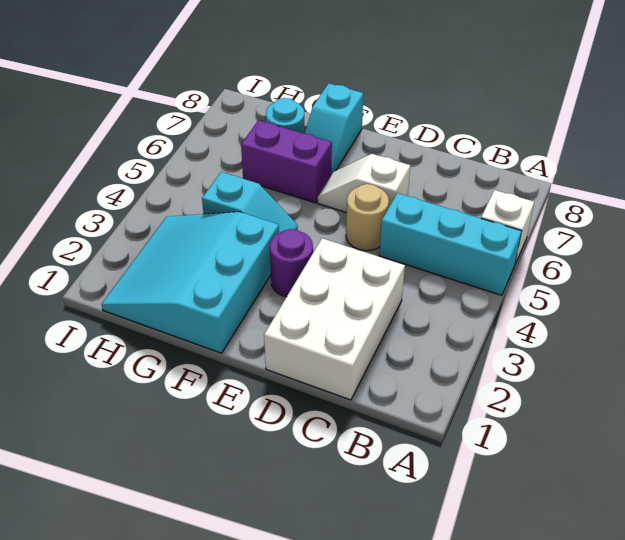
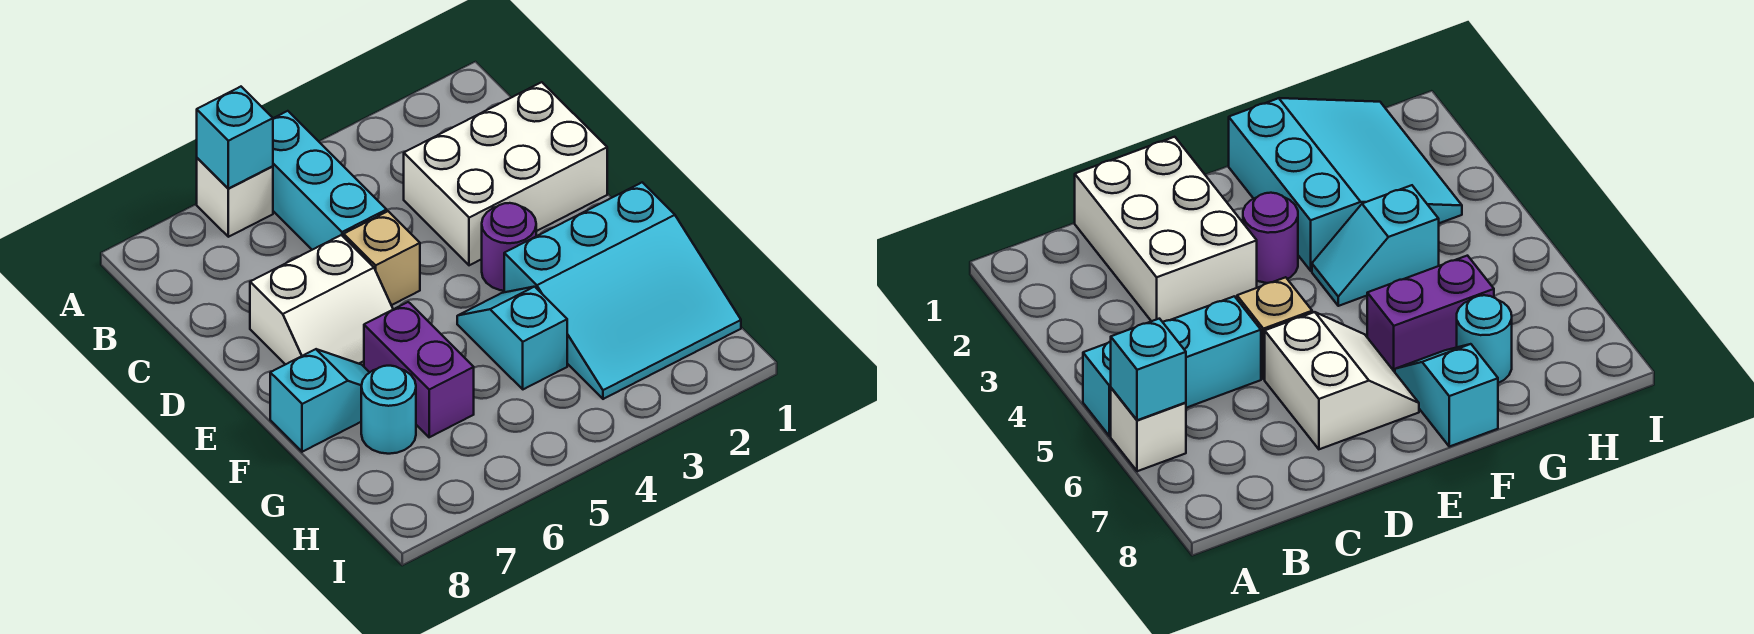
none -> cyan 1x1 brick [197,87,273,189]
tan 1x1 round brick [346,184,389,251] -> tan 1x1 brick [344,211,420,305]
white 1x2 slope [318,154,410,213] -> white 2x2 slope [250,235,393,366]

